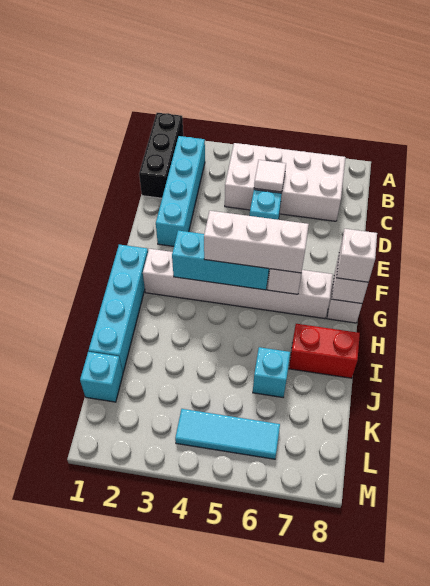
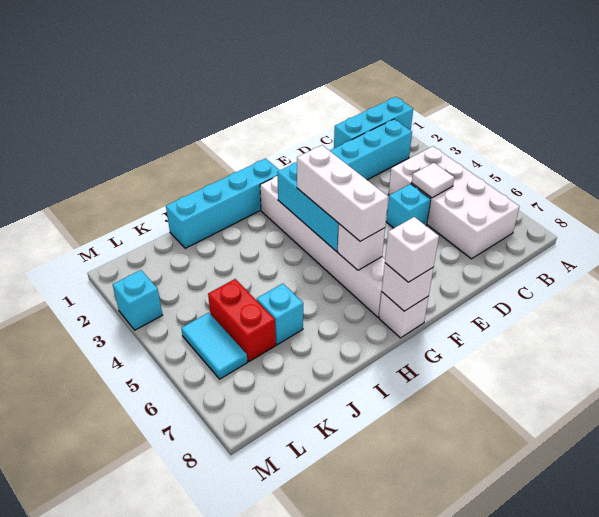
black 1x3 brick [139,113,183,198] -> cyan 1x3 brick [334,97,413,148]
red 1x2 brick [289,324,360,378] -> red 1x2 brick moved to [208,279,276,362]
cyan 1x1 brick [80,352,123,402] -> cyan 1x1 brick moved to [113,270,162,330]
cyan 1x3 tile [175,409,280,459] -> cyan 1x2 tile [181,313,248,379]

